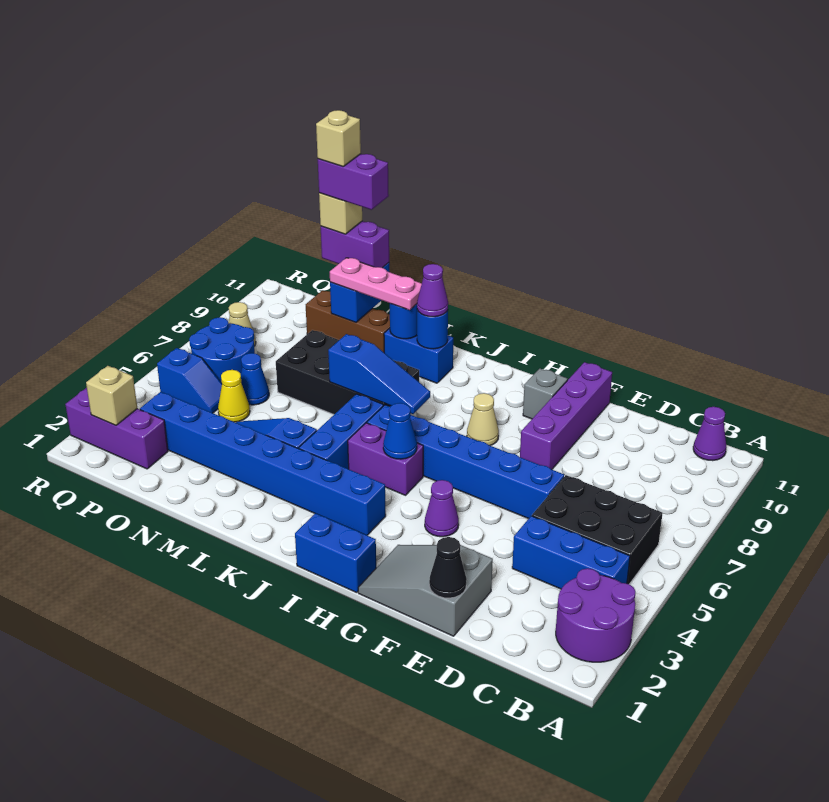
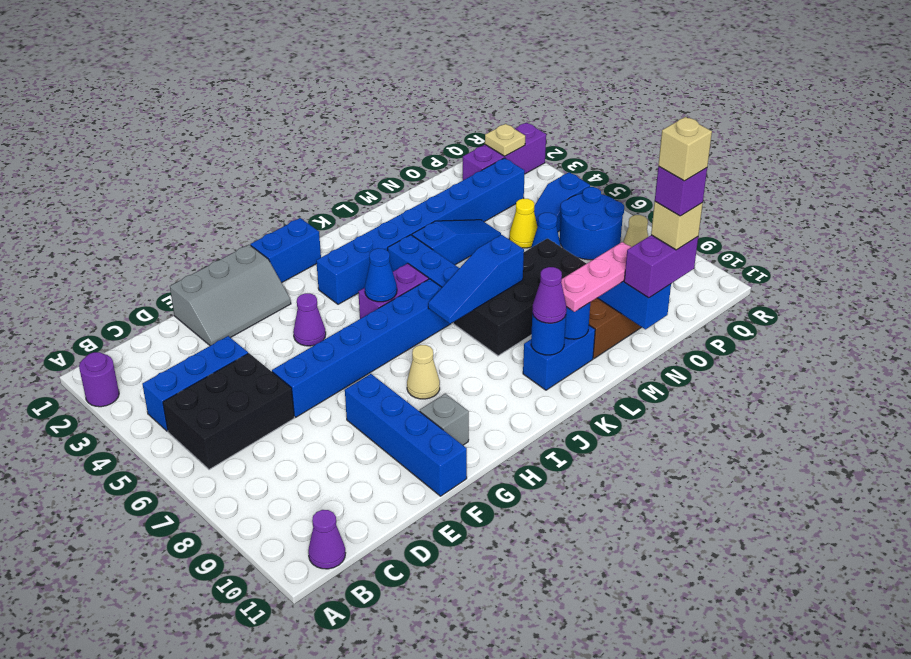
purple 2x2 round brick [556,569,636,662] -> purple 1x1 round brick [79,352,119,407]
grey 2x3 slope [358,545,493,636] -> grey 2x3 slope turned to [170,245,291,346]
black 1x1 cone [429,537,467,598] -> none
purple 1x4 brick [520,362,612,469] -> blue 1x4 brick [345,374,467,496]
purple 1x2 brick [318,154,389,210] -> purple 1x1 brick [655,167,707,216]
tan 1x1 brick [86,366,137,425] -> tan 1x1 plate [485,124,525,156]

